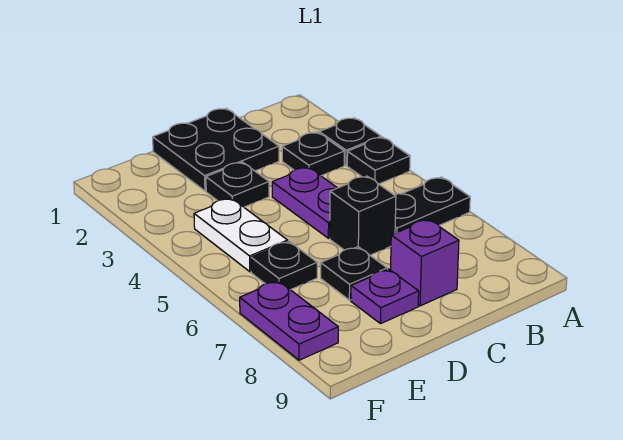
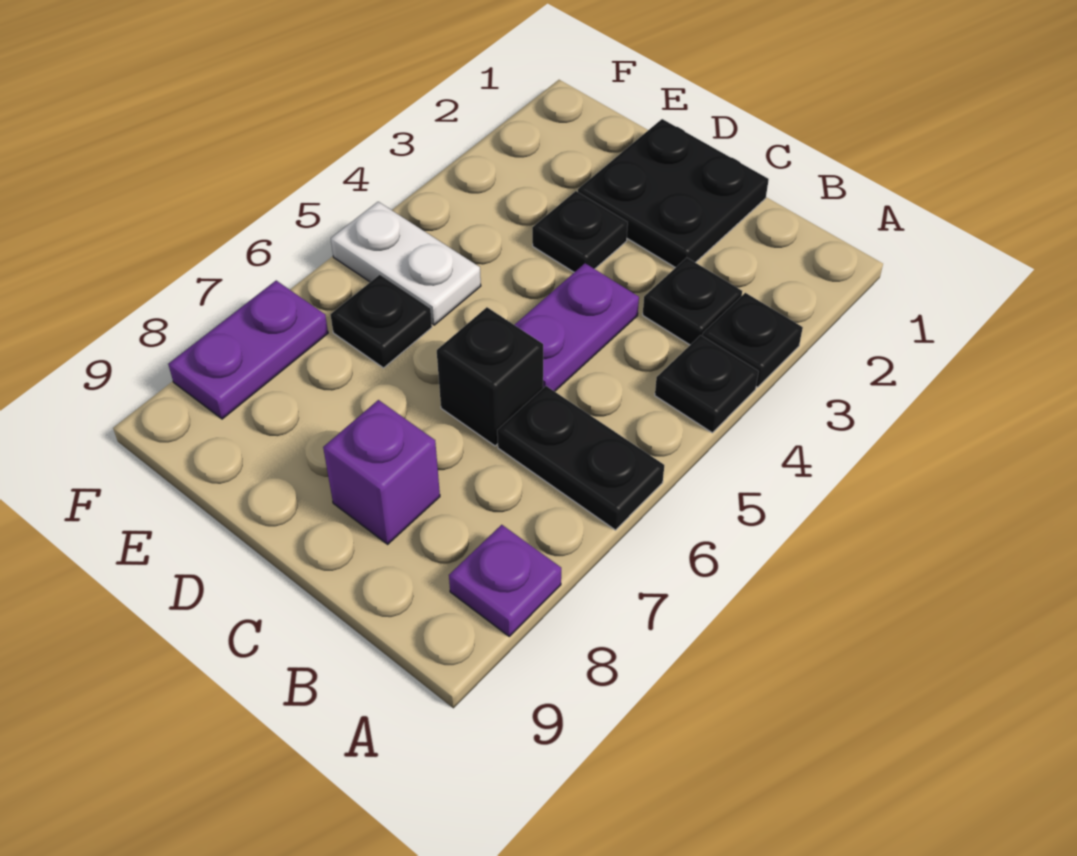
black 1x1 plate [321,247,387,300] -> none
purple 1x1 plate [351,269,419,324] -> purple 1x1 plate moved to [449,525,561,636]
white 1x2 plate [194,198,288,272] -> white 1x2 plate turned to [331,202,481,325]

